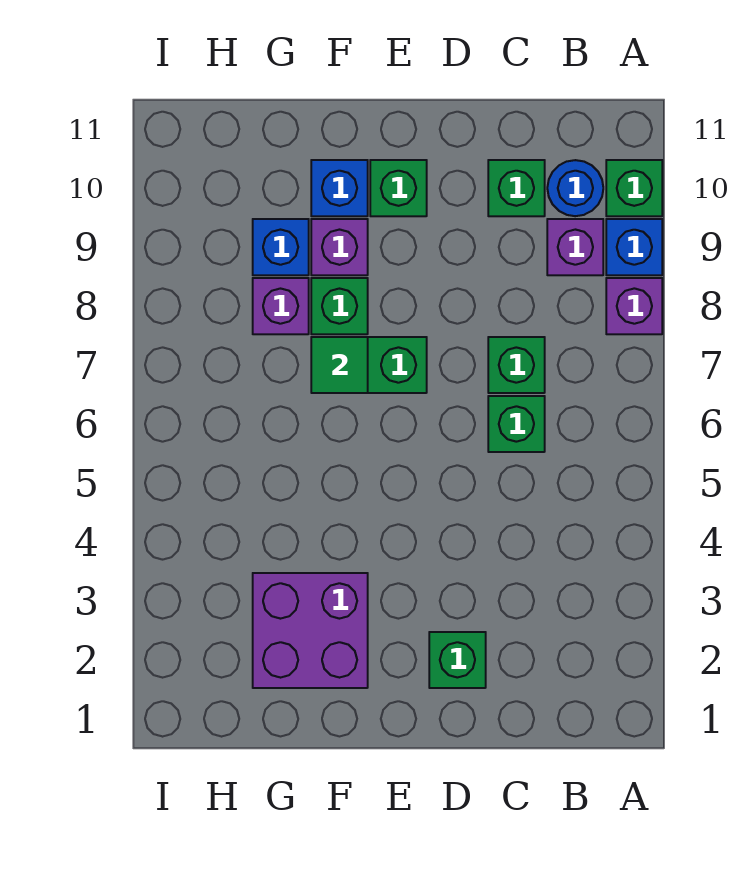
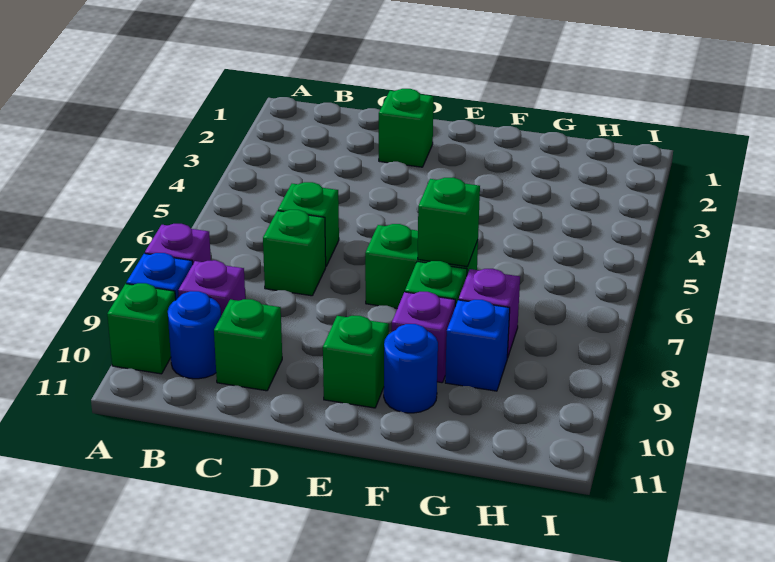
purple 2x2 brick [253,573,368,688] -> none
green 1x1 tile [311,337,368,393] -> green 1x1 brick [418,178,480,267]
blue 1x1 brick [311,160,368,216] -> blue 1x1 round brick [384,324,438,413]

